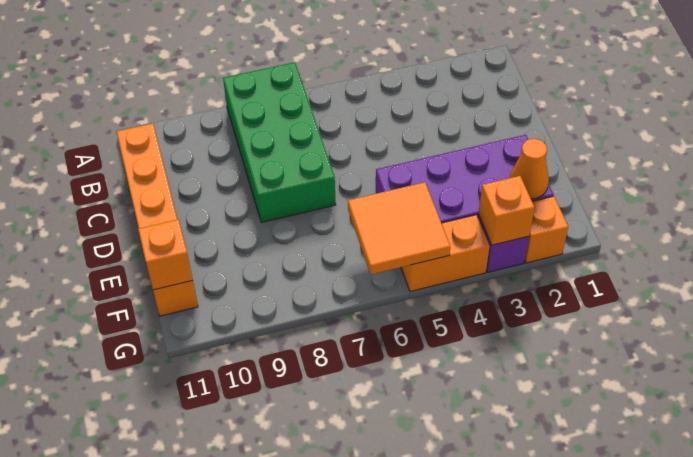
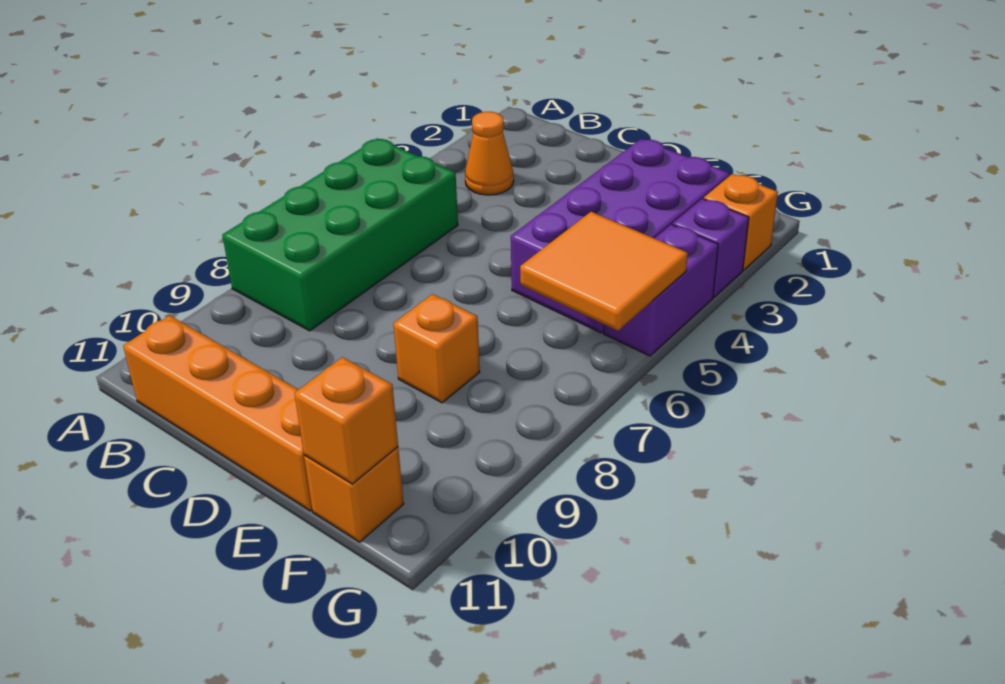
green 2x4 brick [223,62,336,223] -> green 2x4 brick turned to [222,138,458,331]
orange 1x1 cone [510,139,549,199] -> orange 1x1 cone moved to [465,112,514,195]
orange 1x1 brick [479,176,534,245] -> orange 1x1 brick moved to [393,294,480,403]
orange 1x2 brick [401,215,490,292] -> purple 1x2 brick [604,224,718,356]

